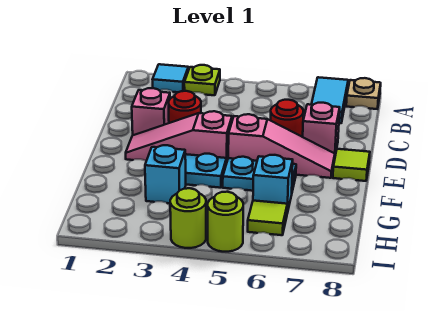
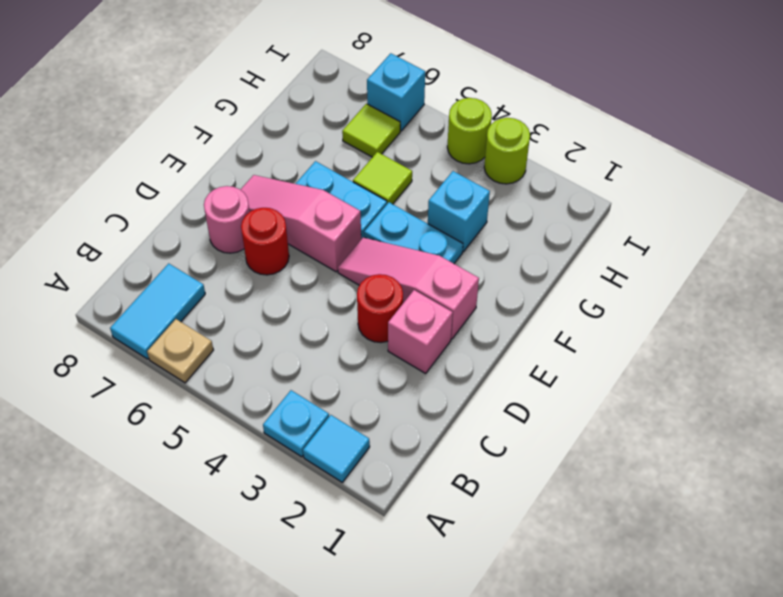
lime 1x1 plate [184,65,220,95] -> cyan 1x1 plate [263,390,329,457]
tan 1x1 plate [346,78,381,109] -> tan 1x1 plate moved to [147,319,213,383]
pink 1x1 brick [303,103,340,155] -> pink 1x1 round brick [204,186,249,253]
pink 1x3 slope [126,111,232,164] -> pink 1x3 slope turned to [338,237,479,339]
lime 1x1 tile [333,149,370,181] -> lime 1x1 tile moved to [353,152,412,204]
cyan 1x1 brick [253,155,293,213] -> cyan 1x1 brick moved to [367,53,425,131]
lime 1x1 round brick [208,192,243,252] -> lime 1x1 round brick moved to [484,118,530,184]

